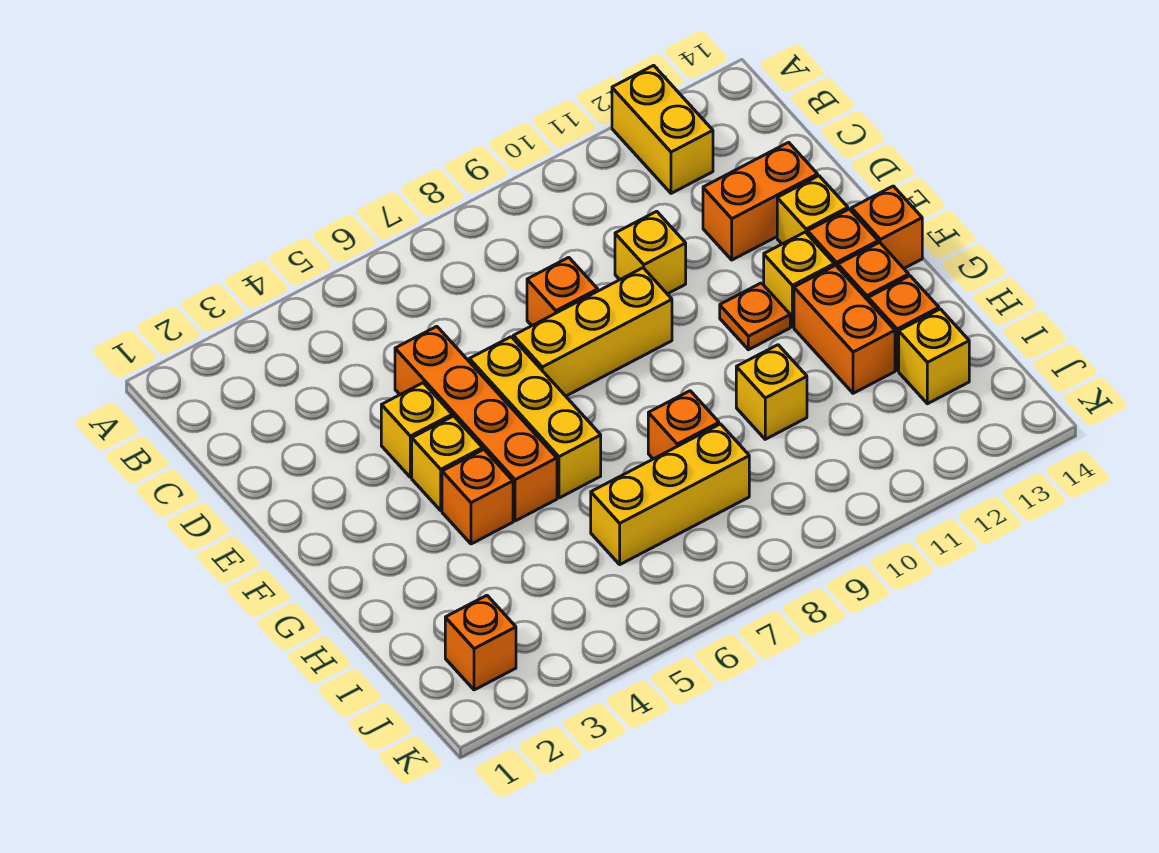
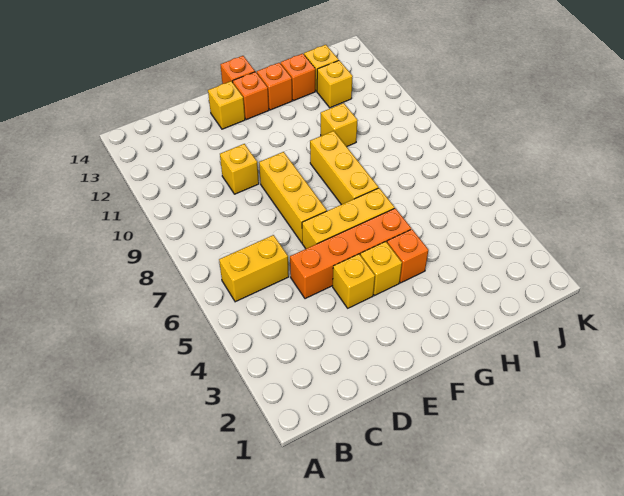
yellow 1x2 brick [612,65,713,193] -> yellow 1x2 brick moved to [219,235,289,302]
orange 1x1 brick [527,257,598,325] -> none
orange 1x2 brick [703,142,818,260] -> none
orange 1x1 plate [720,283,790,350] -> none
yellow 1x1 brick [764,232,834,327] -> yellow 1x1 brick moved to [317,60,353,108]
orange 1x2 brick [794,265,895,393] -> none
orange 1x1 brick [648,391,719,459] -> none
yellow 1x3 brick [591,424,749,564] -> yellow 1x3 brick moved to [310,131,378,205]
orange 1x1 brick [445,595,516,690] -> none

